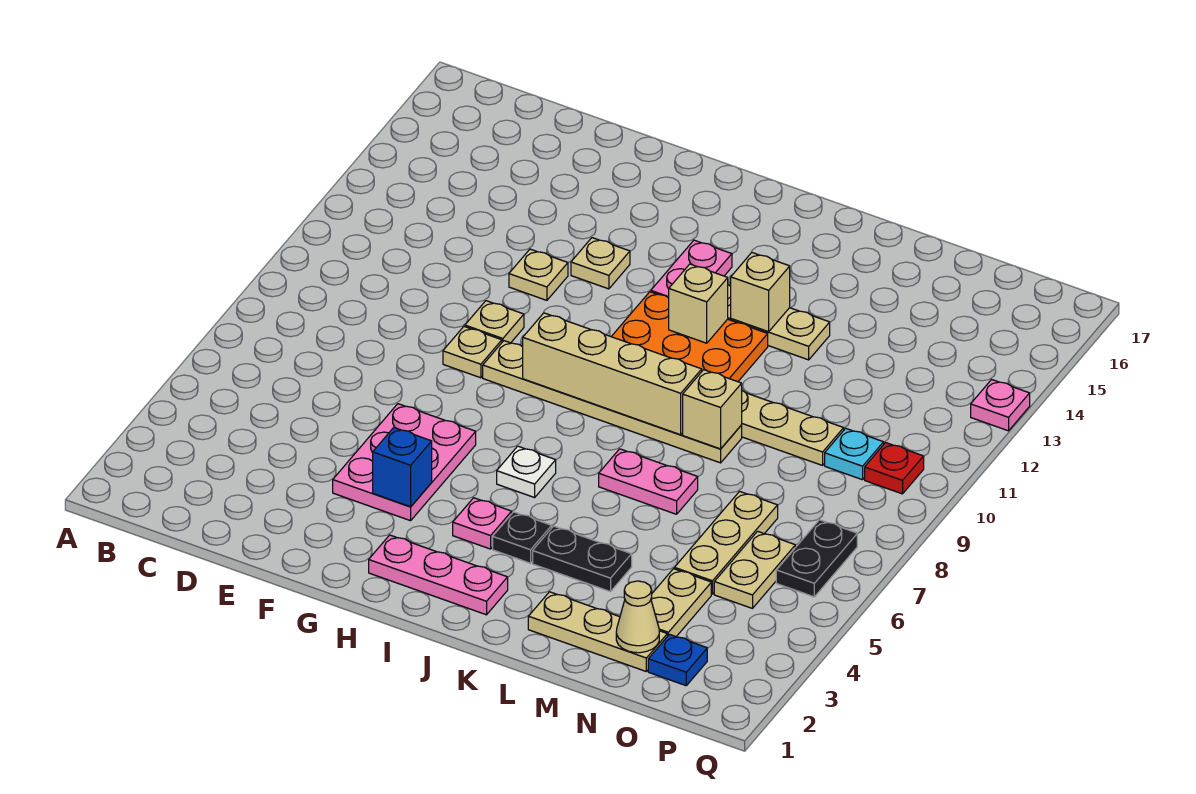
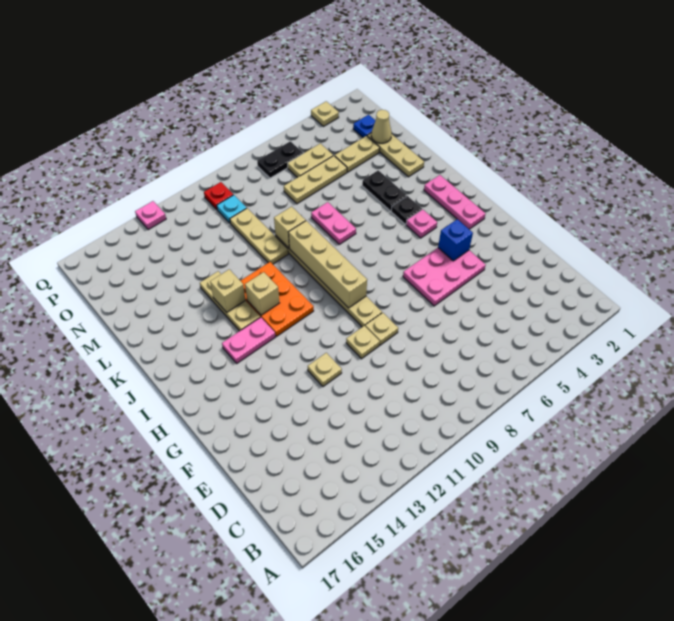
tan 1x1 plate [571,238,630,289] -> tan 1x1 plate moved to [311,101,339,126]
white 1x1 plate [497,446,556,498] -> none

